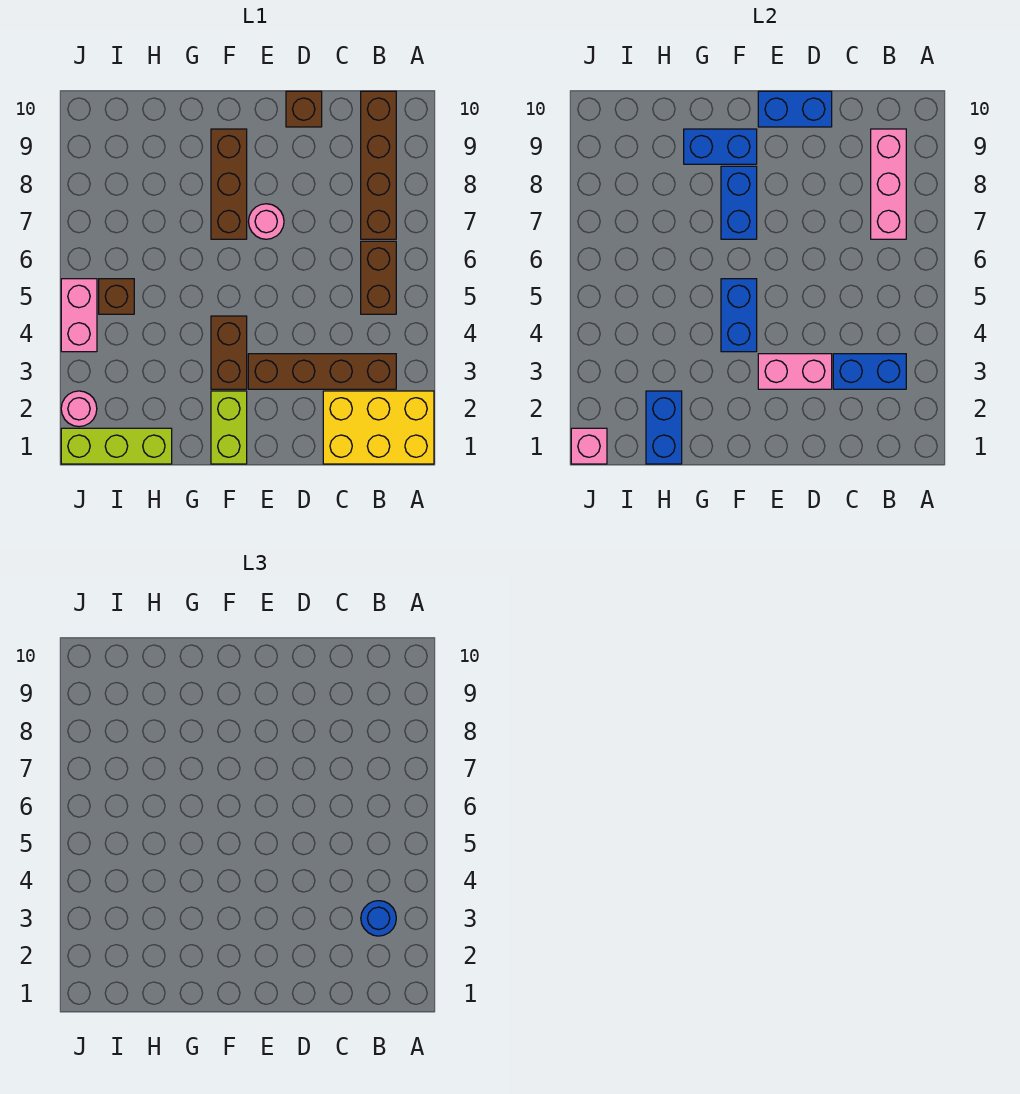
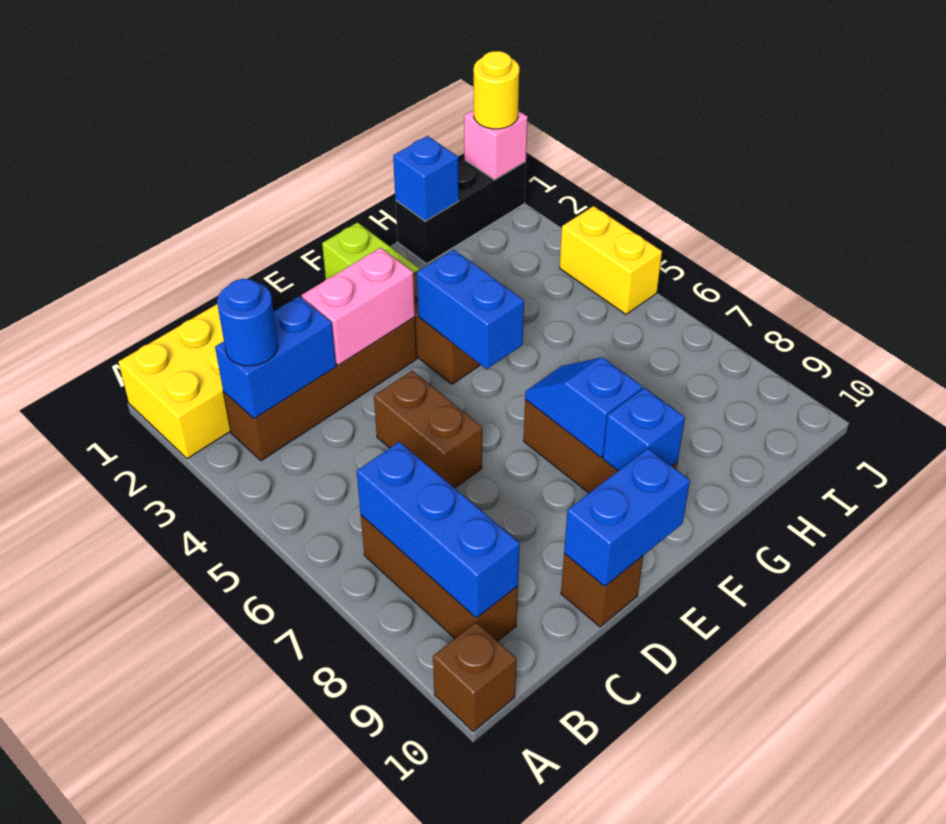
brown 1x2 brick [361,241,396,314] -> brown 1x2 brick moved to [374,371,482,488]
brown 1x4 brick [361,91,396,239] -> brown 1x3 brick [361,515,518,641]
pink 1x3 brick [871,129,906,239] -> blue 1x3 brick [357,442,520,618]
pink 1x1 round brick [248,204,284,239] -> none
blue 1x2 brick [721,166,757,239] -> blue 1x2 slope [525,357,642,457]
blue 1x2 brick [684,129,757,164] -> blue 1x1 brick [603,388,685,471]
lime 1x3 brick [61,428,172,464] -> black 1x3 brick [395,160,526,264]
blue 1x2 brick [646,391,682,464] -> blue 1x1 brick [393,136,459,221]
brown 1x1 brick [99,279,134,314] -> brown 1x1 brick moved to [433,622,517,732]
none -> yellow 1x1 round brick [474,51,519,129]
pink 1x1 round brick [61,391,97,427] -> none
pink 1x2 brick [61,279,97,352] -> yellow 1x2 brick [560,206,662,314]

